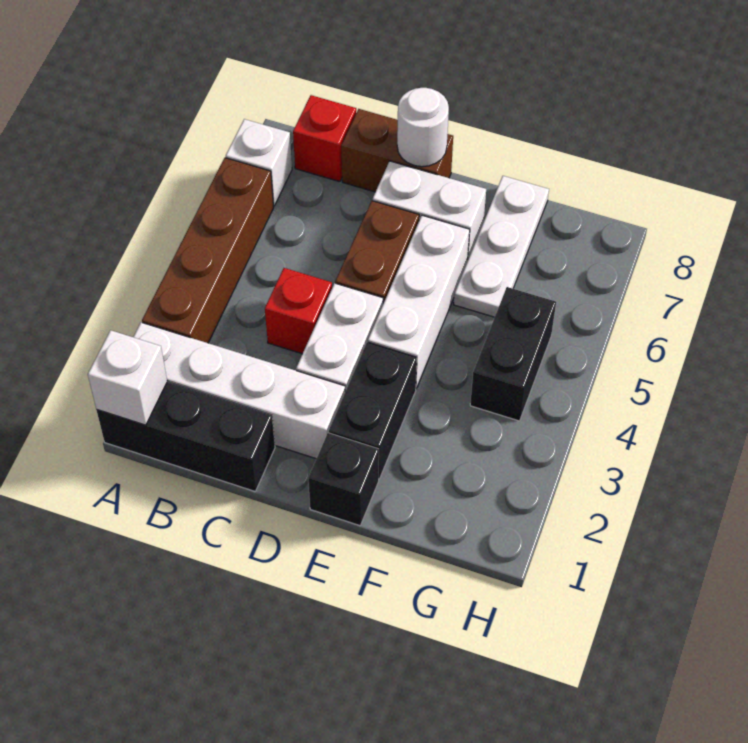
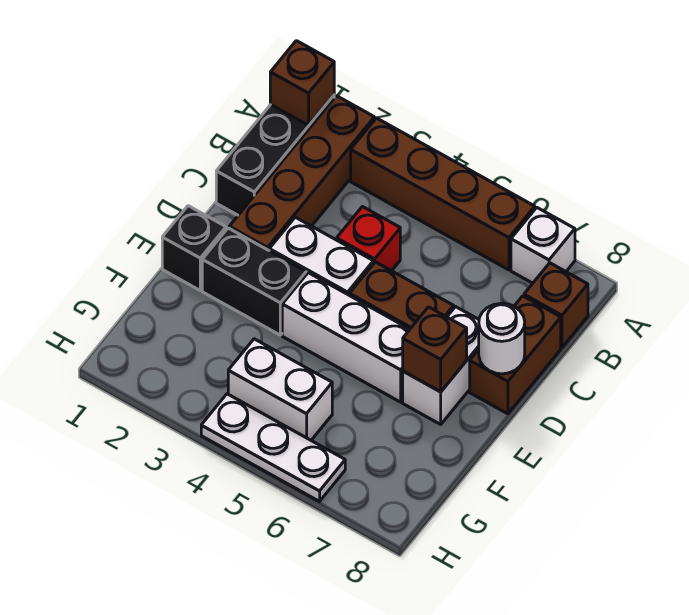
white 1x1 brick [88,330,167,425] -> brown 1x1 brick [270,41,334,125]
white 1x4 brick [134,322,345,459] -> brown 1x4 brick [229,96,374,250]
red 1x1 brick [293,95,356,182] -> brown 1x1 brick [524,263,588,348]
none -> brown 1x1 brick [403,307,467,392]
white 1x3 plate [454,176,549,317] -> white 1x3 plate moved to [201,394,345,501]
black 1x2 brick [470,287,556,421] -> white 1x2 brick [228,339,332,440]

